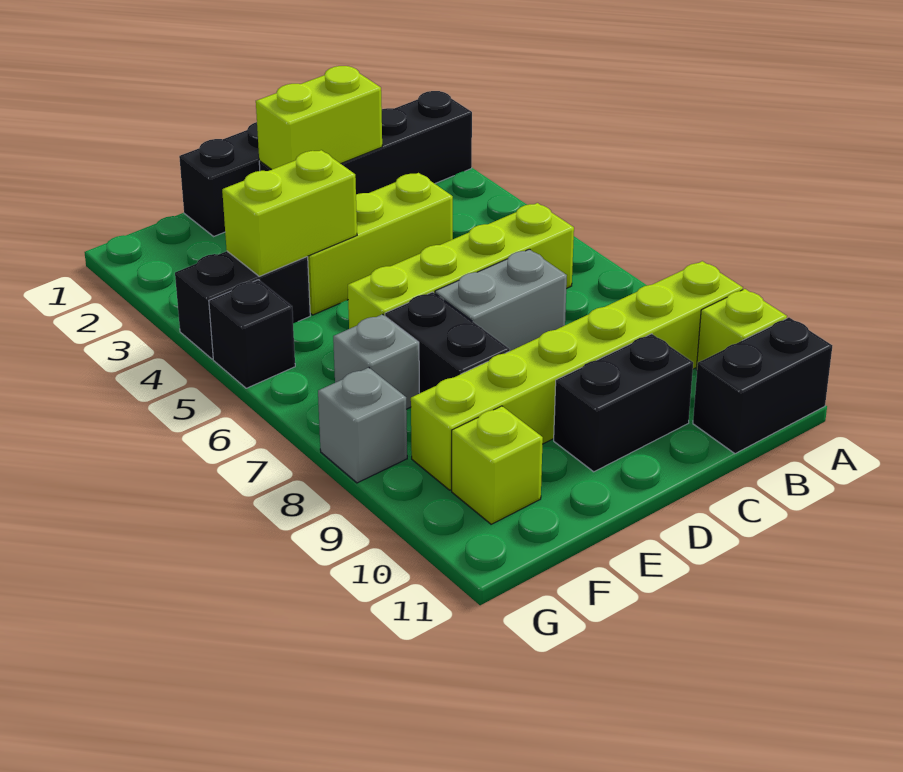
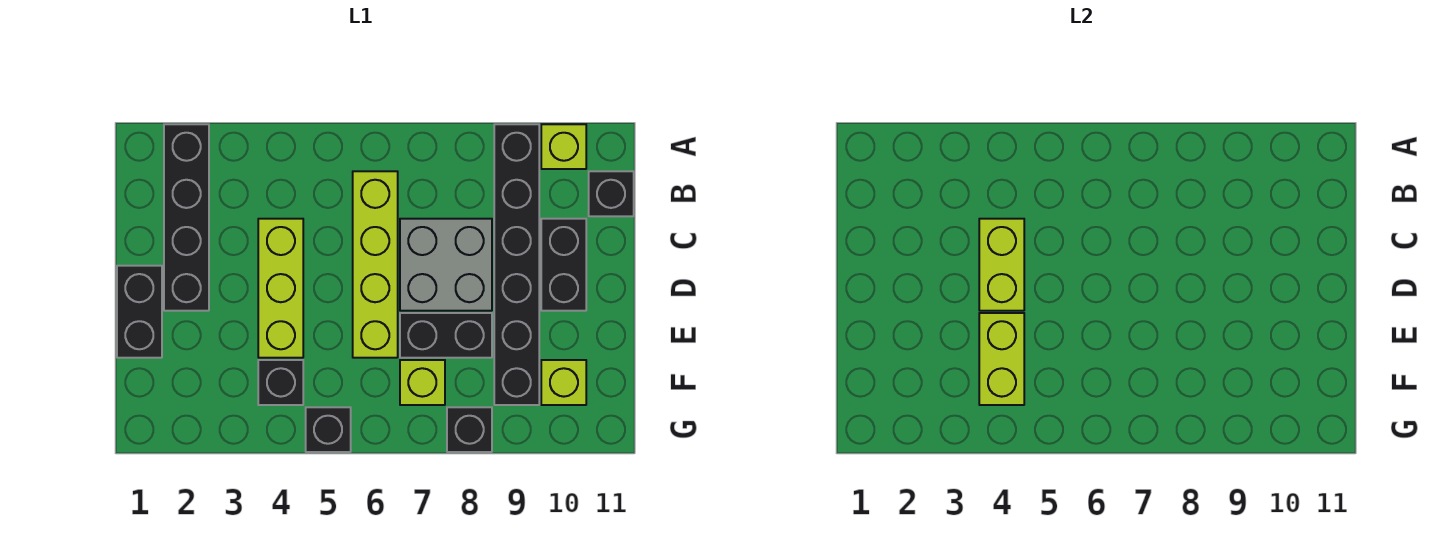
lime 1x6 brick [411,261,743,490] -> black 1x6 brick [494,124,539,405]
black 1x2 brick [693,318,832,454] -> black 1x1 brick [589,171,634,216]
lime 1x2 brick [256,66,382,170] -> lime 1x2 brick moved to [979,219,1024,311]
grey 1x2 brick [435,249,567,351] -> grey 2x2 brick [400,219,492,311]
black 1x2 brick [175,251,310,359] -> black 1x1 brick [258,360,303,405]
grey 1x1 brick [333,314,420,409] -> lime 1x1 brick [400,360,445,405]
grey 1x1 brick [318,368,407,483] -> black 1x1 brick [447,407,492,452]

